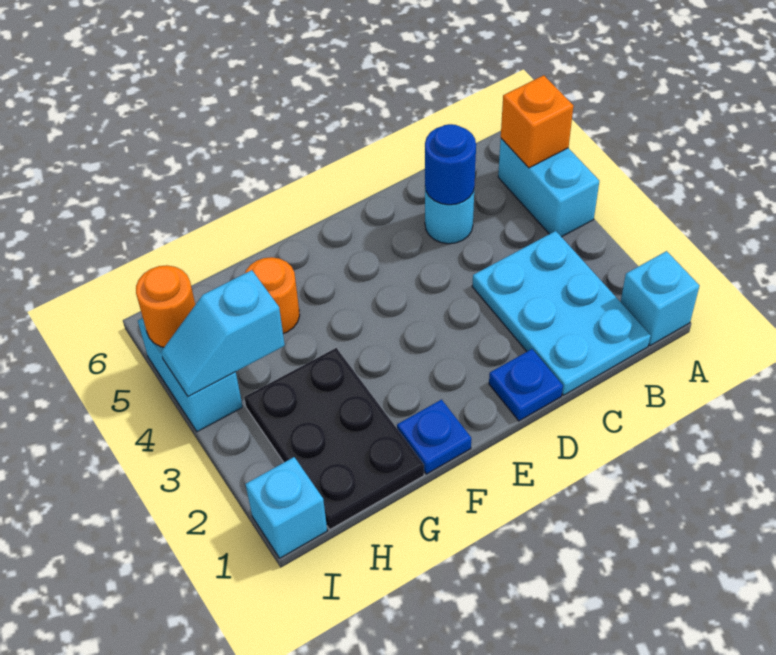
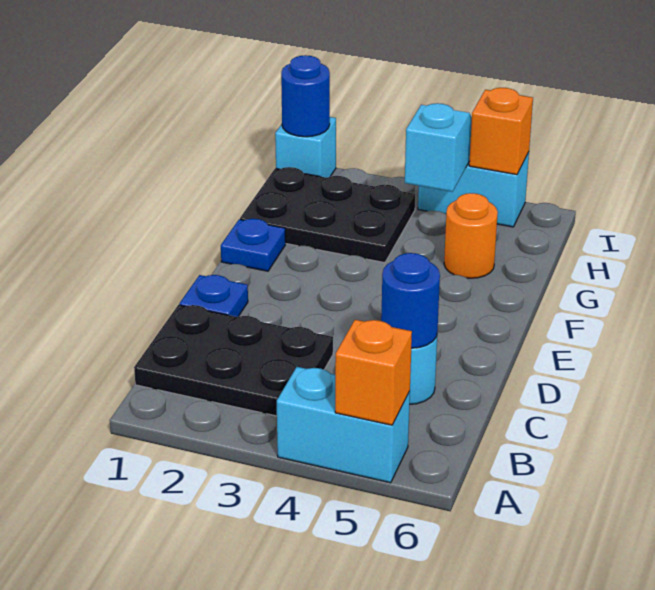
cyan 1x1 brick [621,251,699,346] -> none
cyan 2x3 plate [472,231,651,395] -> black 2x3 plate [134,305,333,416]
none -> blue 1x1 round brick [281,55,330,137]
orange 1x1 round brick [136,265,195,347] -> orange 1x1 brick [469,88,533,175]

